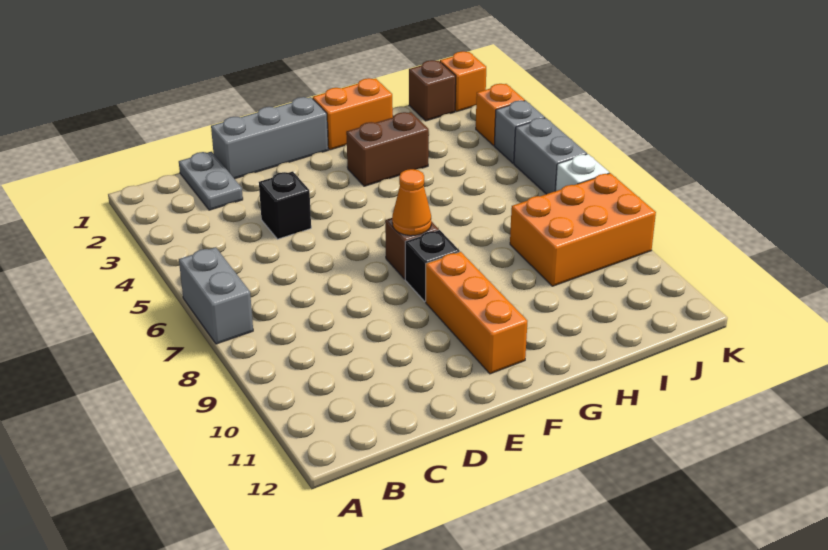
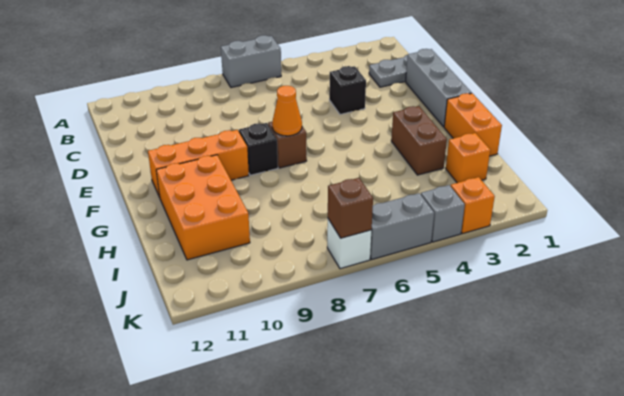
orange 2x3 brick [510,173,656,286] -> orange 2x3 brick moved to [156,155,250,260]
brown 1x1 brick [409,60,456,121] -> brown 1x1 brick moved to [328,178,373,238]
orange 1x1 brick [440,51,486,112] -> orange 1x1 brick moved to [446,133,490,183]

